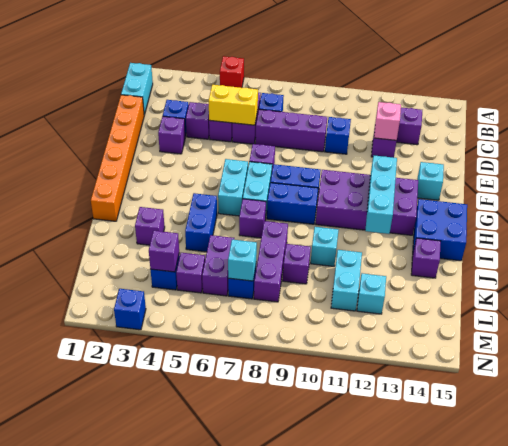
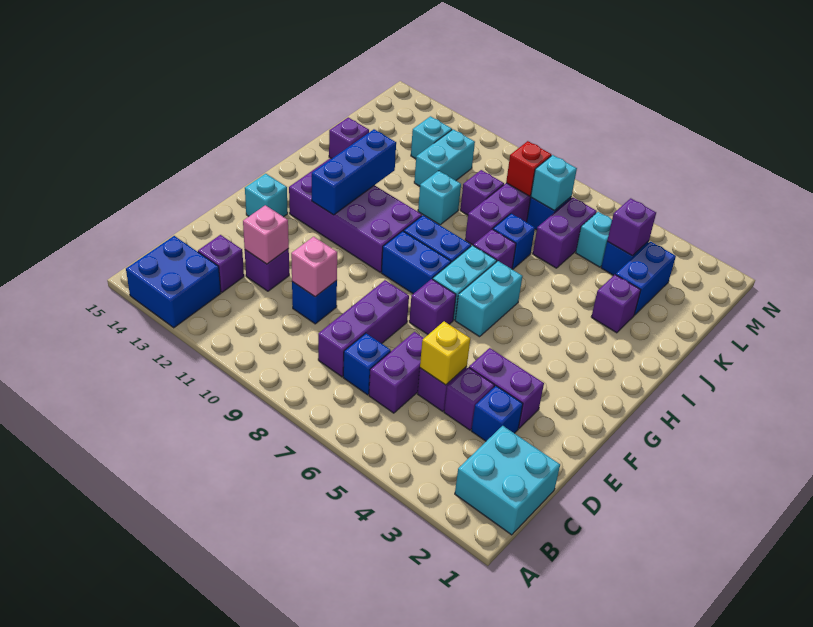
red 1x1 brick [220,56,244,88] -> red 1x1 brick moved to [506,141,551,196]
cyan 1x2 brick [121,63,153,115] -> cyan 2x2 brick [455,426,560,535]
orange 1x6 brick [91,95,144,221] -> none
yellow 1x2 brick [209,85,258,125] -> yellow 1x1 brick [420,321,470,385]
purple 1x3 brick [255,109,327,152] -> purple 1x3 brick turned to [318,280,409,377]
none -> pink 1x1 brick [291,237,337,297]
purple 1x1 brick [158,116,185,154] -> purple 1x2 brick [469,348,544,428]
cyan 1x3 brick [365,156,397,234] -> blue 1x3 brick [312,129,396,215]
blue 2x2 brick [413,199,467,261] -> blue 2x2 brick moved to [126,236,221,328]
blue 1x2 brick [185,193,217,252] -> blue 1x2 brick moved to [616,241,676,315]
purple 1x1 brick [176,253,205,293] -> cyan 1x1 brick [576,212,612,267]
blue 1x1 brick [114,289,146,330] -> blue 1x1 brick moved to [493,213,535,269]

